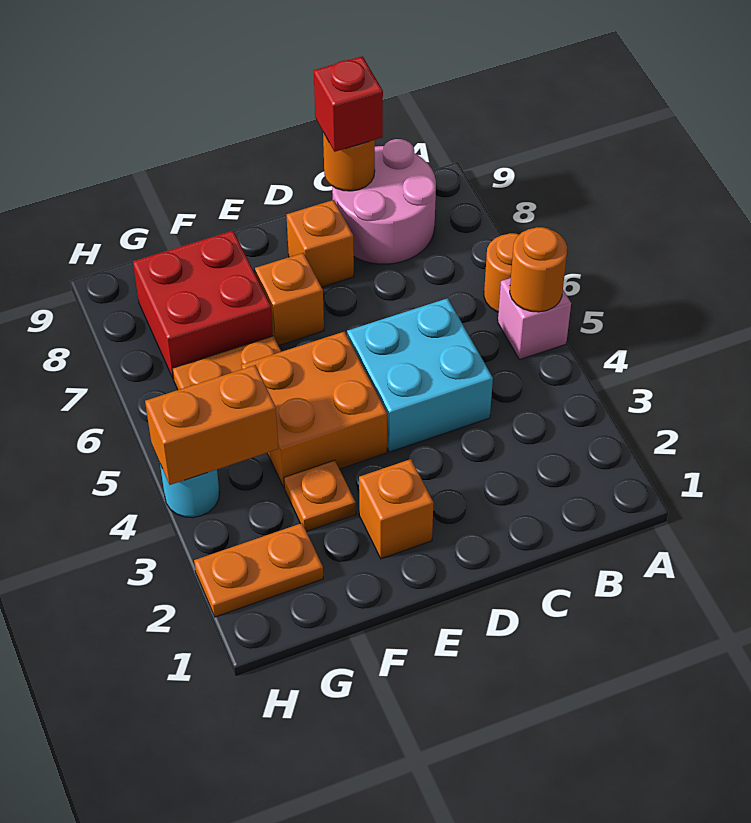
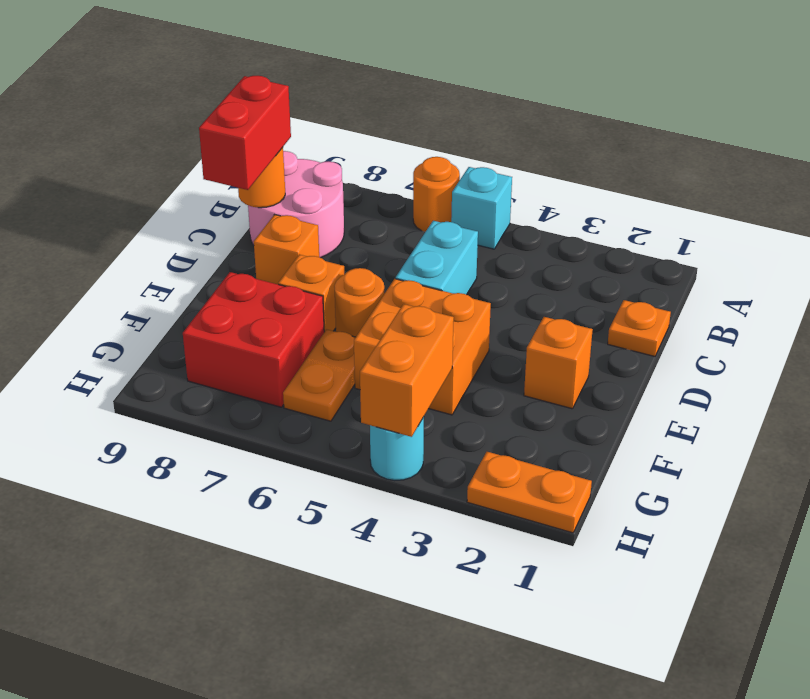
pink 1x1 brick [498,278,571,360] -> cyan 1x1 brick [451,167,512,249]
orange 1x1 round brick [510,227,567,312] -> orange 1x1 round brick moved to [334,268,385,337]
cyan 2x2 brick [347,298,493,452] -> cyan 1x2 brick [396,221,478,295]
red 1x1 brick [314,56,383,152] -> red 1x2 brick [199,76,291,190]
orange 1x1 plate [284,460,356,532] -> orange 1x1 plate moved to [608,300,671,356]
orange 1x2 plate [194,523,323,617] -> orange 1x2 plate turned to [467,452,592,533]

